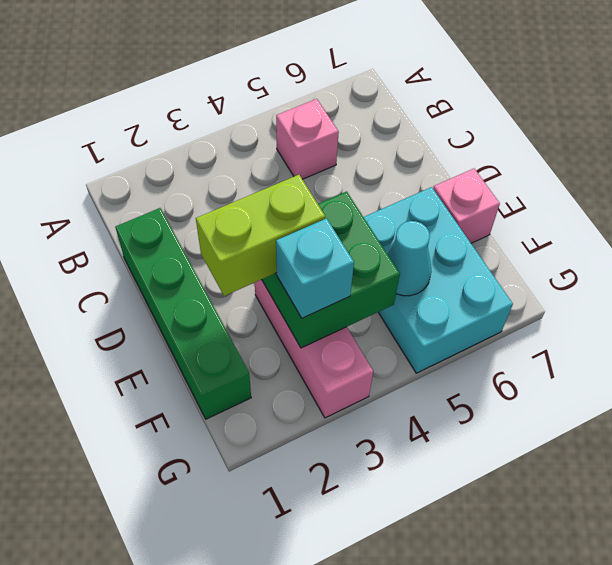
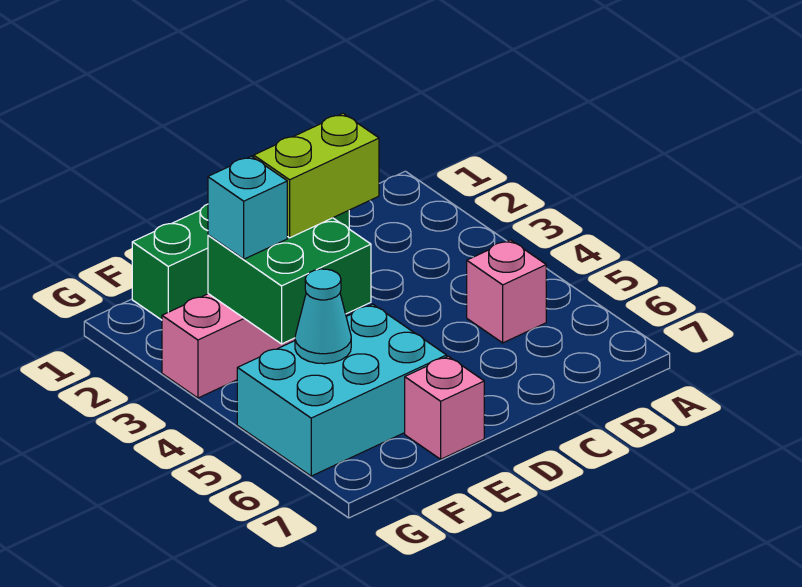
lime 1x2 brick [196,175,325,296] -> lime 1x2 brick turned to [254,113,379,238]

